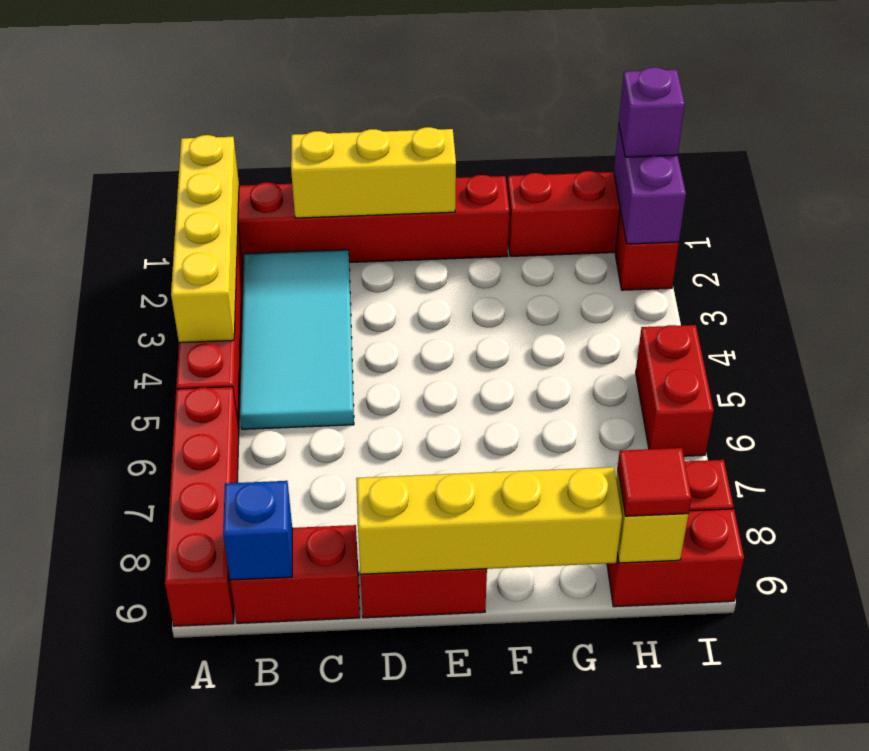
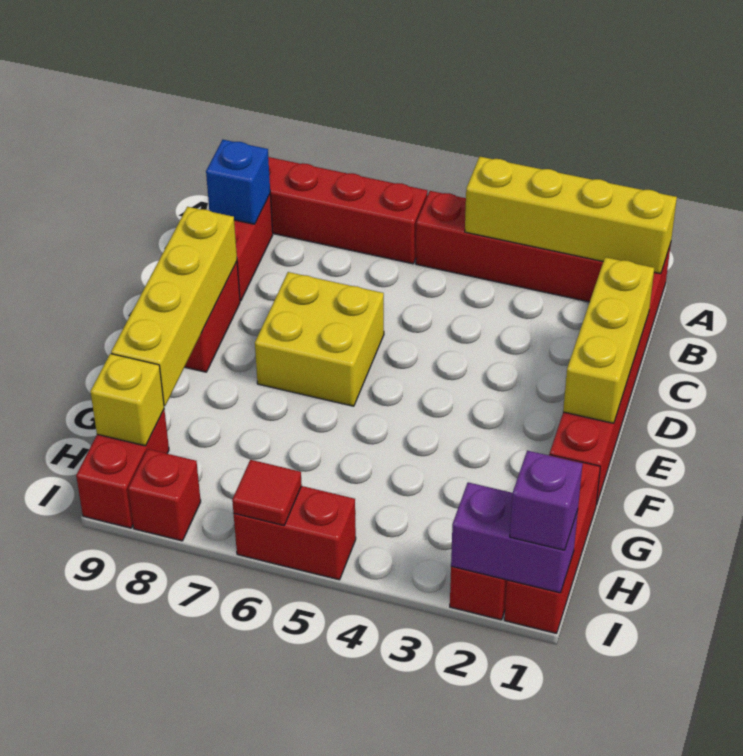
cyan 2x4 tile [240,250,354,429] -> none
none -> yellow 2x2 brick [255,272,384,406]
red 1x1 tile [618,448,691,516] -> red 1x1 tile moved to [232,460,302,525]

